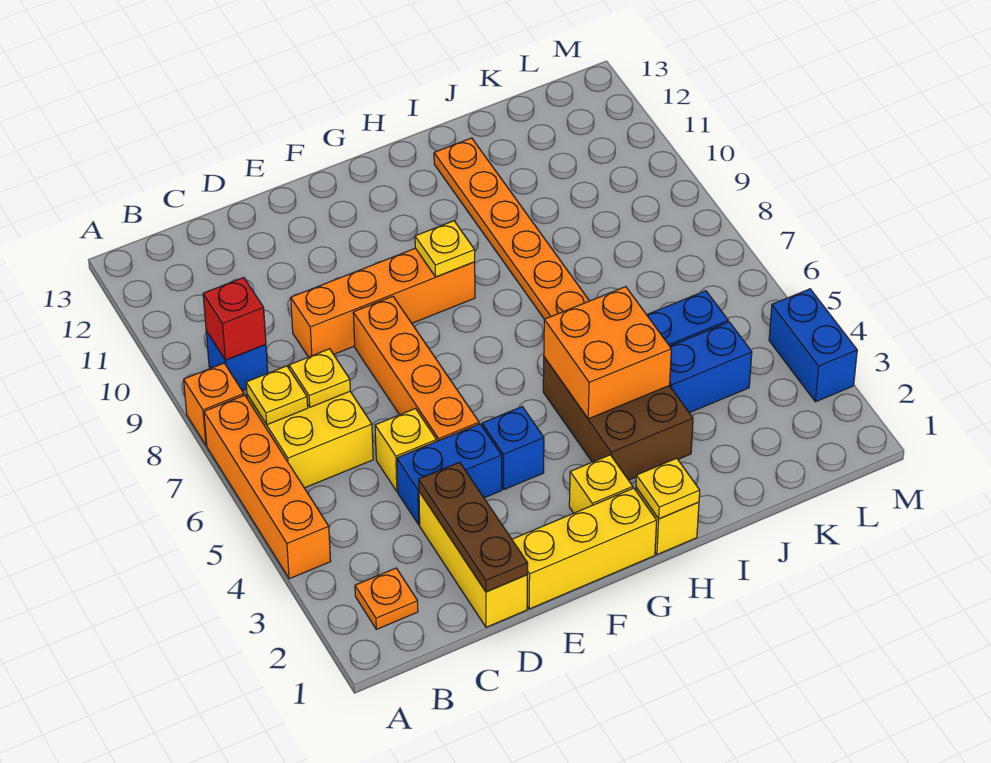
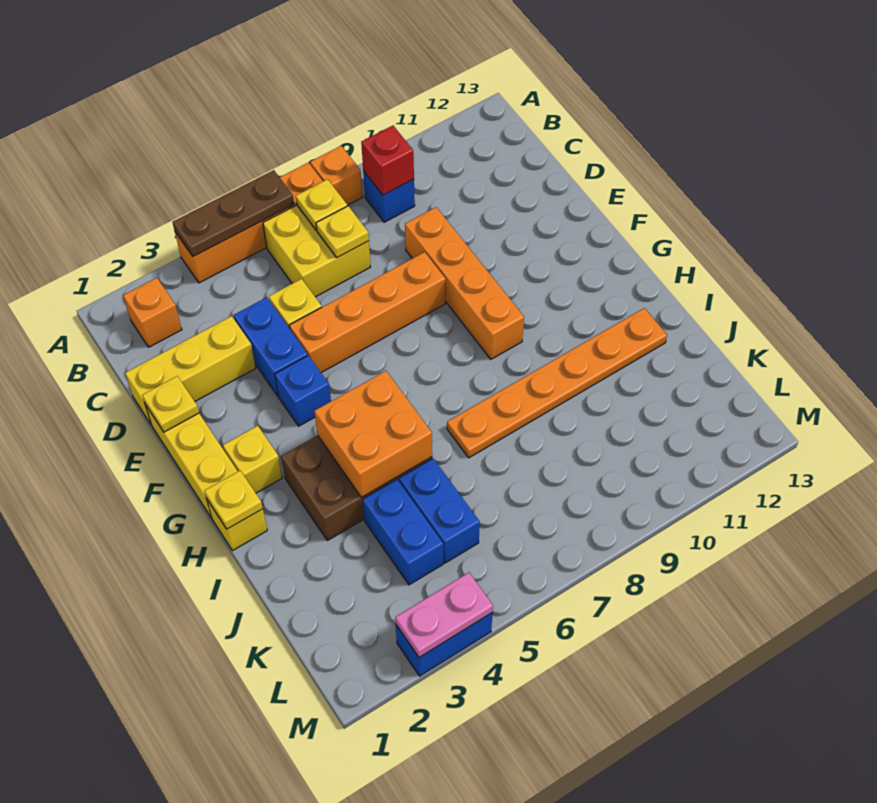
orange 1x1 plate [355,568,418,629] -> orange 1x1 brick [123,278,182,347]
brown 1x3 plate [419,462,528,592] -> brown 1x3 plate moved to [173,170,294,257]
yellow 1x1 plate [415,221,475,277] -> yellow 1x1 plate moved to [142,376,199,432]
none -> pink 1x2 plate [395,573,493,657]

